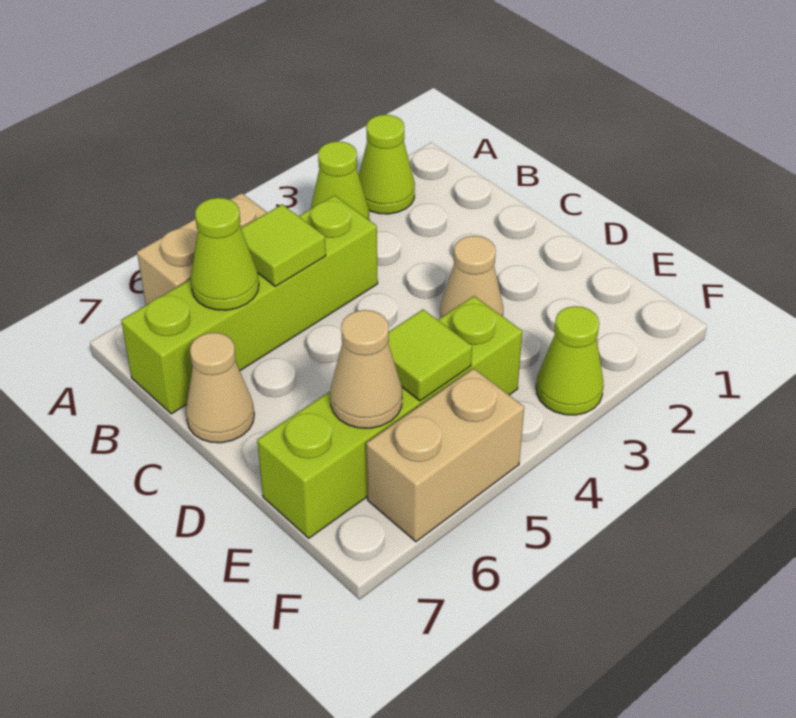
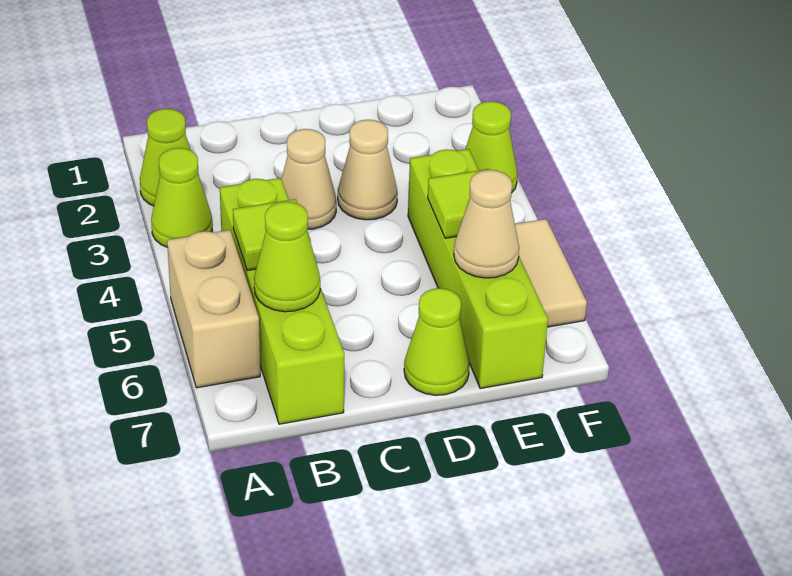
tan 1x1 cone [186,333,254,443] -> tan 1x1 cone moved to [281,129,336,229]
none -> lime 1x1 cone [404,288,470,395]
tan 1x2 brick [366,369,524,542] -> tan 1x2 tile [515,219,587,327]

